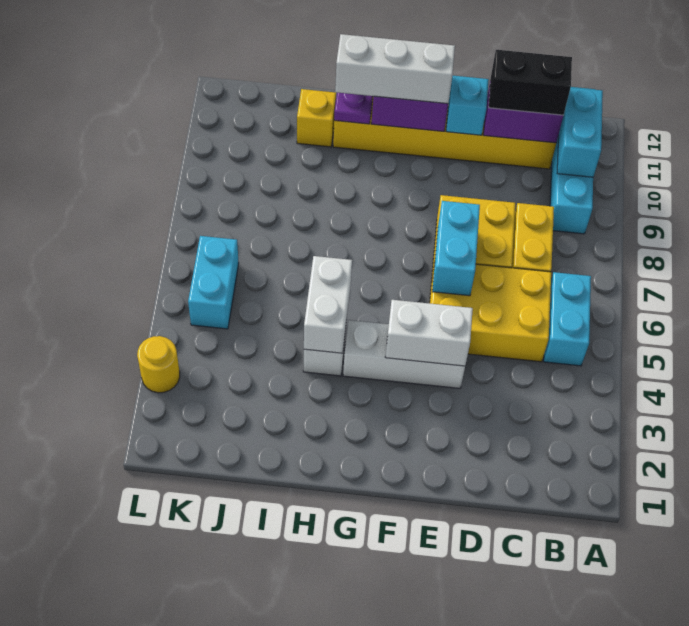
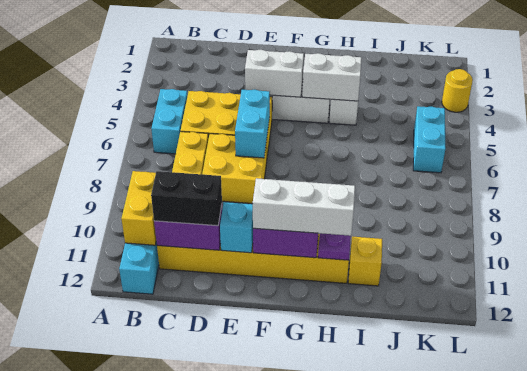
cyan 1x2 brick [557,87,603,177] -> yellow 1x2 brick [121,171,156,245]
white 1x2 brick [304,256,352,353] -> white 1x2 brick turned to [302,53,361,101]

